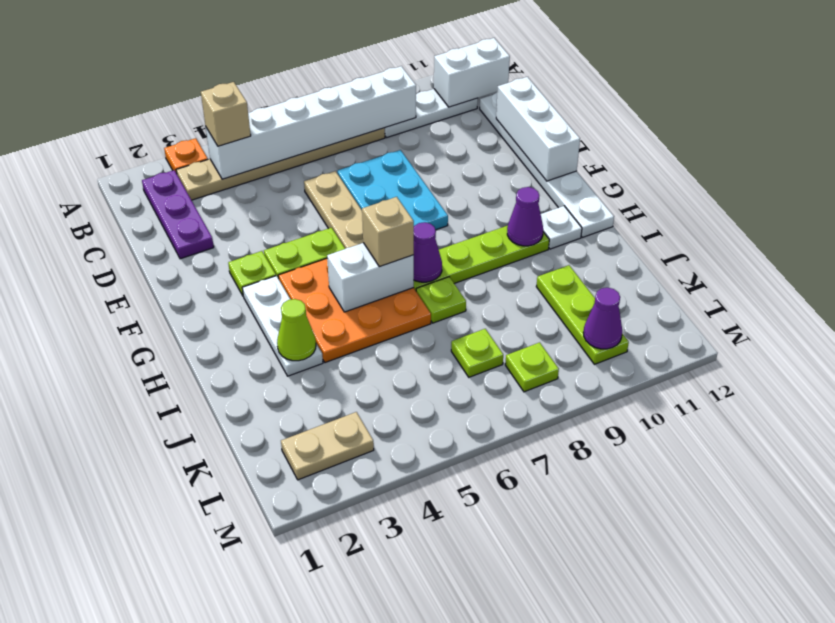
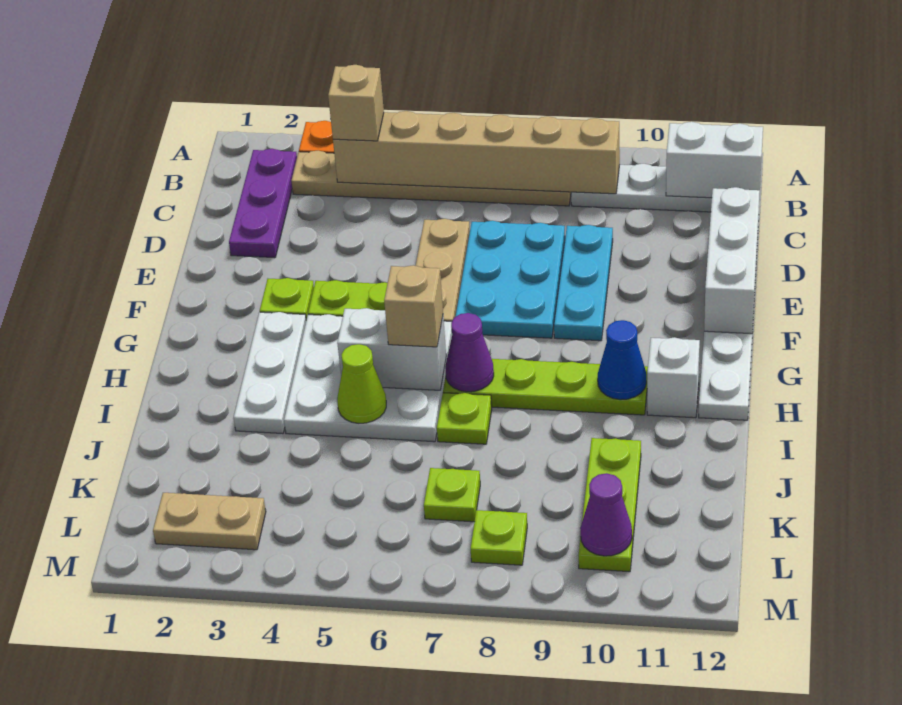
white 1x6 brick [206,66,416,179] -> tan 1x6 brick [333,111,620,194]
none -> cyan 1x3 plate [554,225,613,341]
orange 3x3 plate [278,258,431,363] -> white 3x3 plate [284,314,452,442]
purple 1x1 cone [507,187,543,246] -> blue 1x1 cone [598,320,646,400]
white 1x1 plate [541,206,582,249] -> white 1x1 brick [647,337,700,418]
lime 1x1 cone [277,299,316,361] -> lime 1x1 cone moved to [337,344,386,423]

